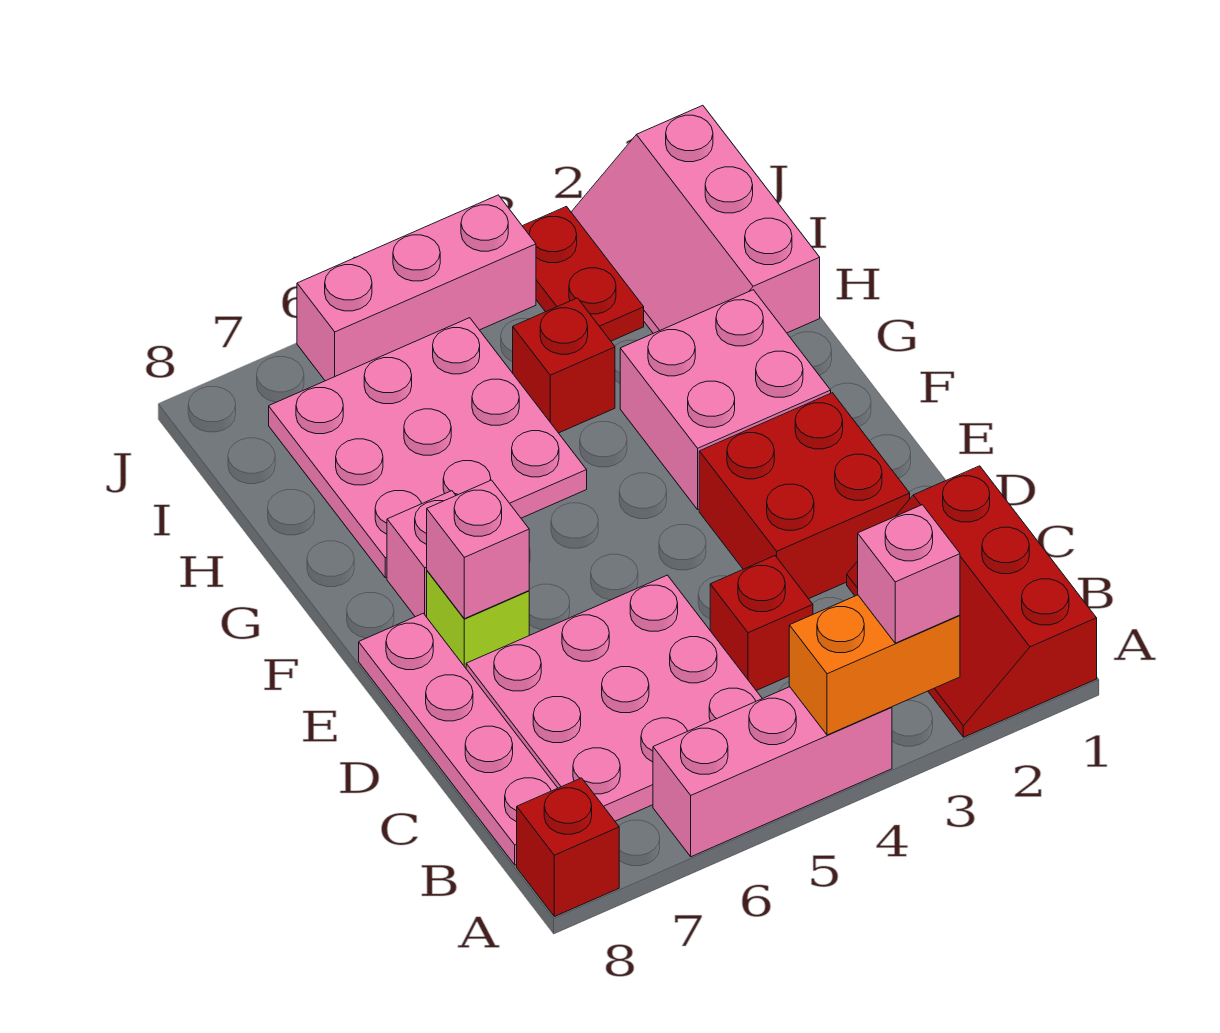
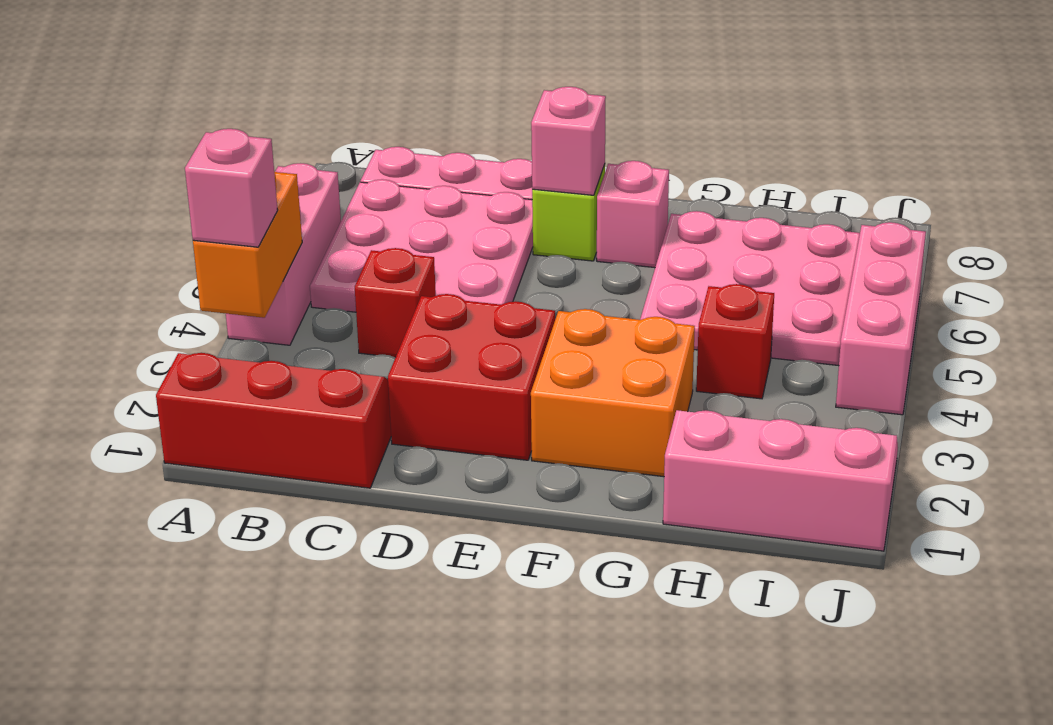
red 1x1 brick [517,778,619,917] -> none
pink 2x2 brick [620,290,831,509] -> orange 2x2 brick [531,309,695,477]
red 1x2 plate [523,207,644,341] -> none

